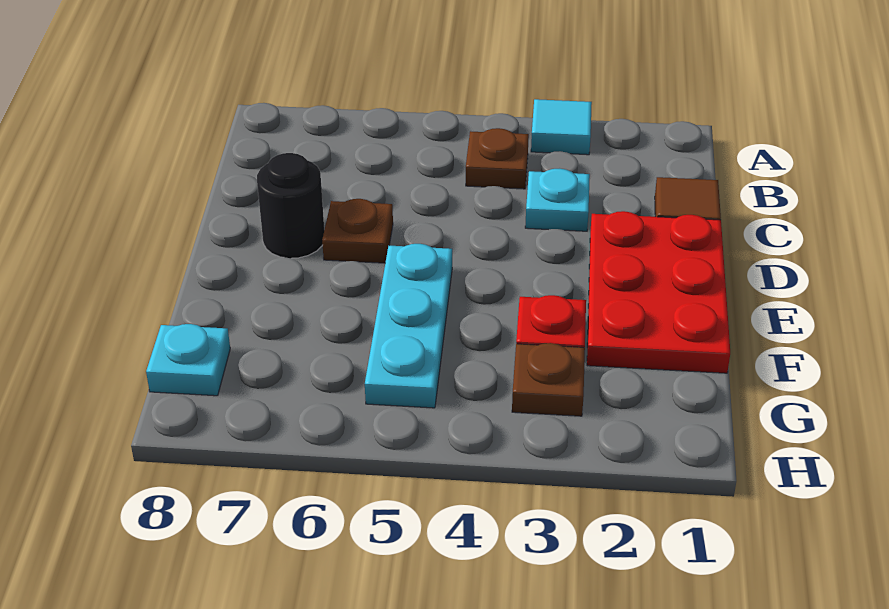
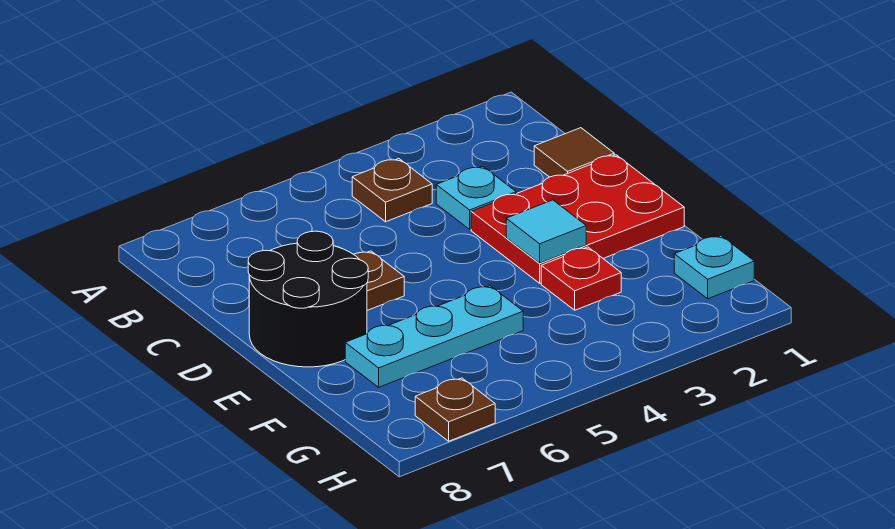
cyan 1x1 tile [531,99,592,155] -> cyan 1x1 tile moved to [506,200,586,263]
red 2x3 plate [587,211,730,373] -> red 2x3 plate turned to [471,155,684,283]
black 1x1 round brick [257,153,324,258] -> black 2x2 round brick [248,231,368,367]
cyan 1x3 plate [365,244,452,408] -> cyan 1x3 plate turned to [345,286,523,387]
brown 1x1 plate [512,343,585,416] -> brown 1x1 plate moved to [415,378,495,441]
cyan 1x1 plate [146,324,230,396] -> cyan 1x1 plate moved to [674,236,754,299]

